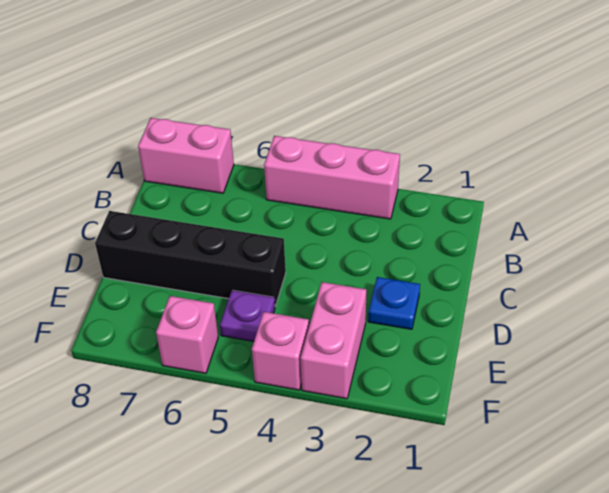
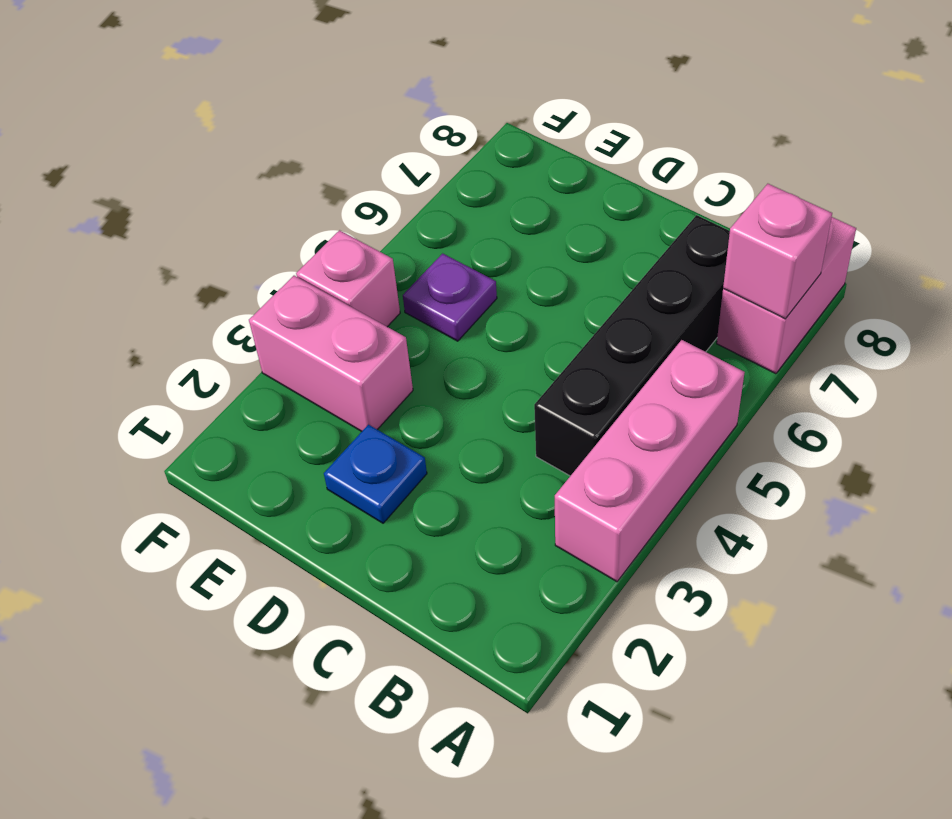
black 1x4 brick [95,211,286,306] -> black 1x4 brick moved to [534,215,730,476]
pink 1x1 brick [156,296,218,373] -> pink 1x1 brick moved to [723,184,832,319]

